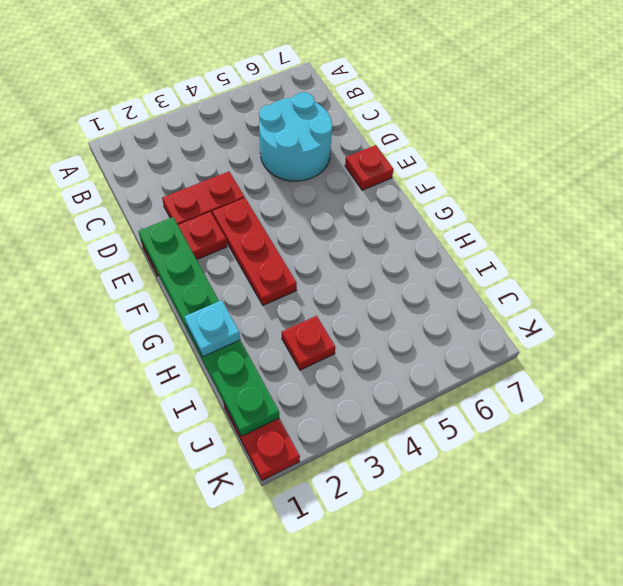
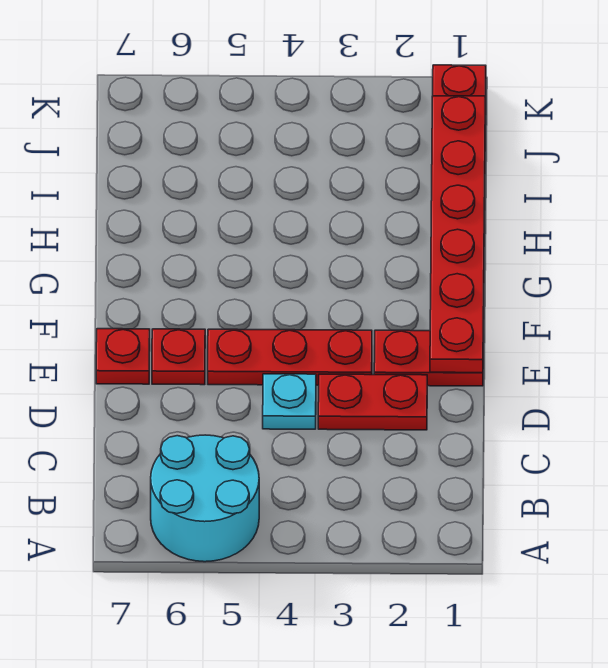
cyan 2x2 round brick [259,92,332,181] -> cyan 2x2 round brick moved to [151,435,259,562]
green 1x6 plate [138,217,279,436] -> red 1x6 plate [430,96,485,373]
red 1x3 plate [212,198,297,305] -> red 1x3 plate turned to [208,329,372,385]
cyan 1x1 plate [185,300,240,357] -> cyan 1x1 plate moved to [263,374,316,429]
red 1x1 plate [282,316,335,370] -> red 1x1 plate moved to [152,329,205,385]

